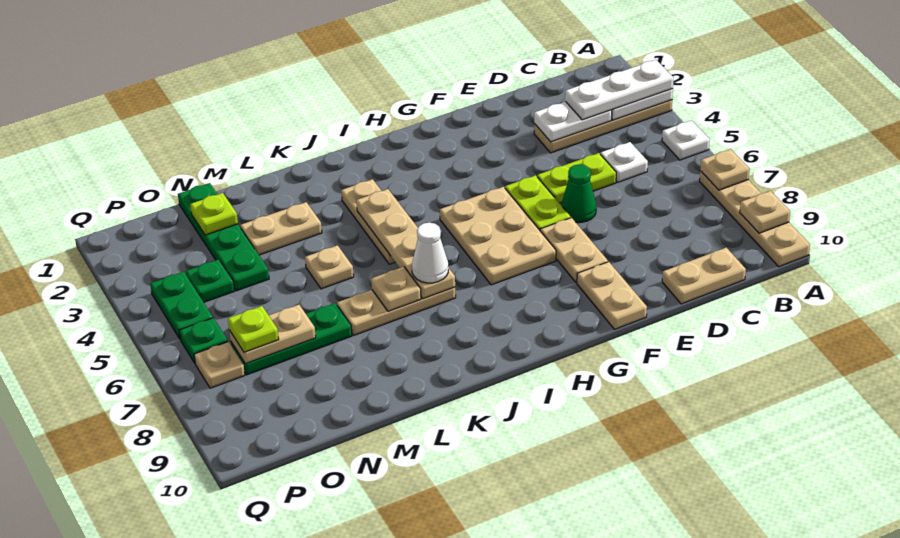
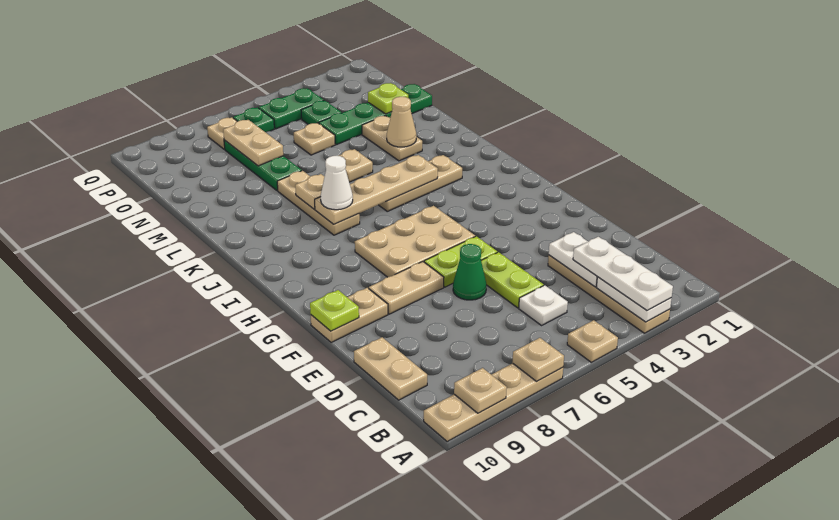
white 1x1 plate [662,120,710,160] -> tan 1x1 plate [567,320,618,362]
none -> tan 1x1 cone [387,97,416,147]
none -> tan 1x1 plate [294,123,335,155]
lime 1x1 plate [228,306,279,352] -> lime 1x1 plate moved to [310,290,359,331]

